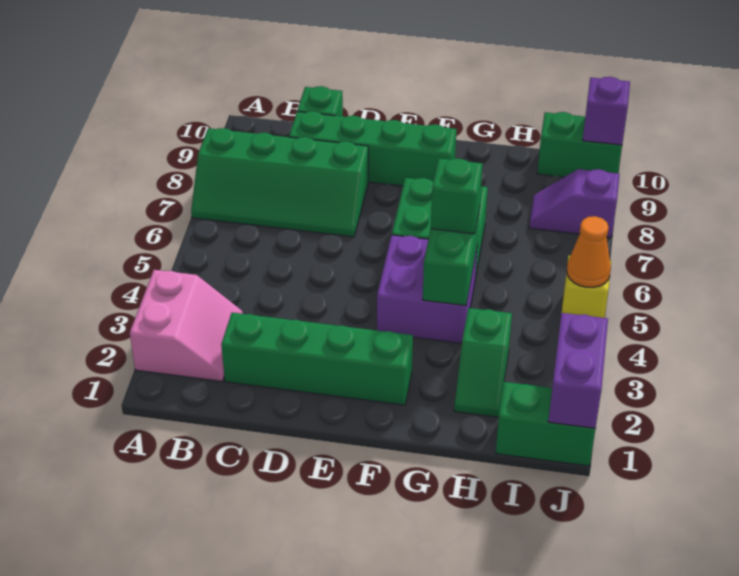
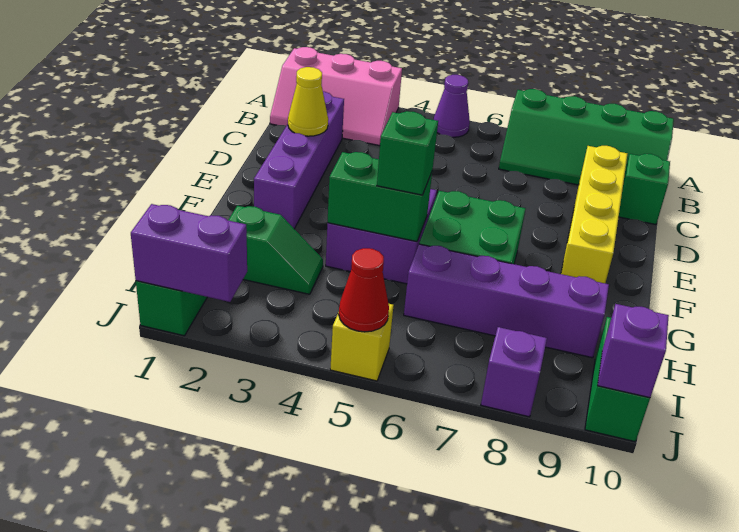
pink 2x2 slope [130,270,243,381] -> pink 2x3 slope [270,47,402,146]
none -> purple 1x1 cone [434,75,470,137]
green 2x4 slope [191,128,368,237] -> green 2x4 slope turned to [499,89,674,185]
green 1x4 brick [221,313,413,405] -> purple 1x4 brick [254,91,344,229]
green 1x4 brick [289,111,456,186] -> yellow 1x4 brick [561,146,627,283]
none -> yellow 1x1 cone [288,67,328,136]
green 1x2 slope [454,308,512,417] -> green 1x2 slope turned to [228,206,323,294]
none -> purple 1x4 brick [404,244,609,358]
orange 1x1 cone [567,216,611,287] -> red 1x1 cone [339,248,389,332]

